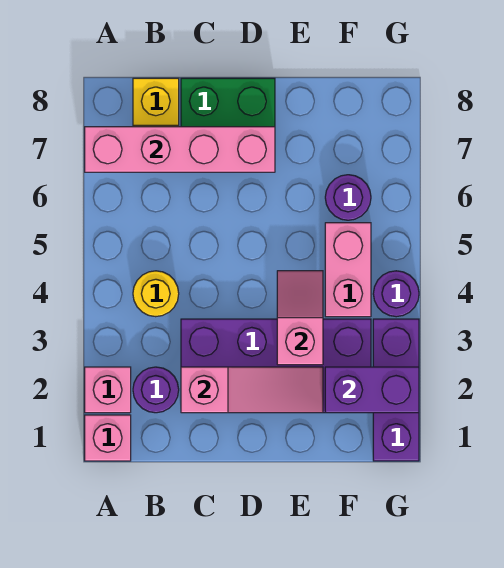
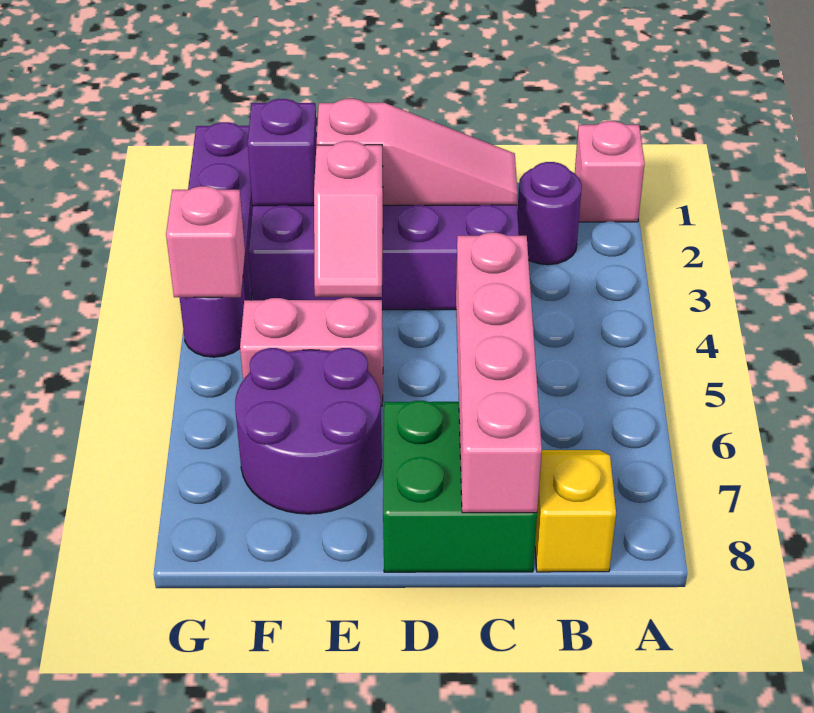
pink 1x1 brick [85,367,131,413] -> pink 1x1 brick moved to [166,186,245,297]
pink 1x4 brick [85,127,275,172] -> pink 1x4 brick turned to [456,233,542,513]
yellow 1x1 round brick [133,271,179,317] -> none
pink 1x3 slope [181,367,323,413] -> pink 1x3 slope turned to [317,99,518,205]
purple 1x2 brick [325,367,419,413] -> purple 1x1 brick [248,99,317,206]
pink 1x2 brick [325,223,371,317] -> pink 1x2 brick turned to [240,298,383,406]
purple 1x1 round brick [325,175,371,220] -> purple 2x2 round brick [235,348,382,514]

